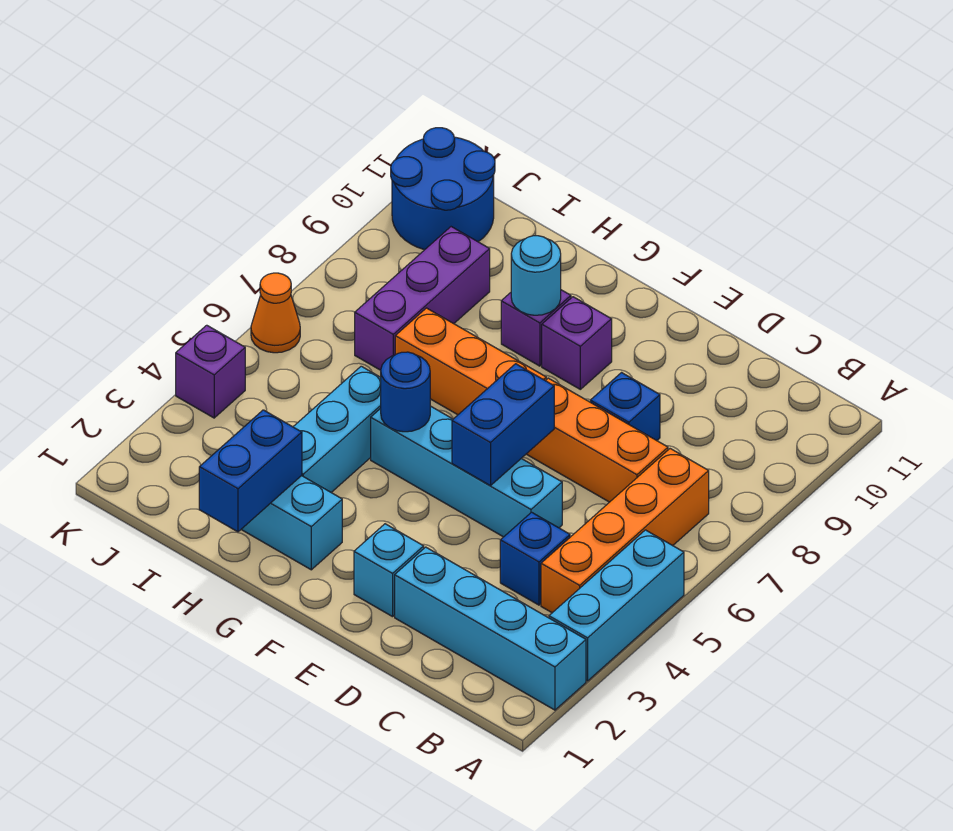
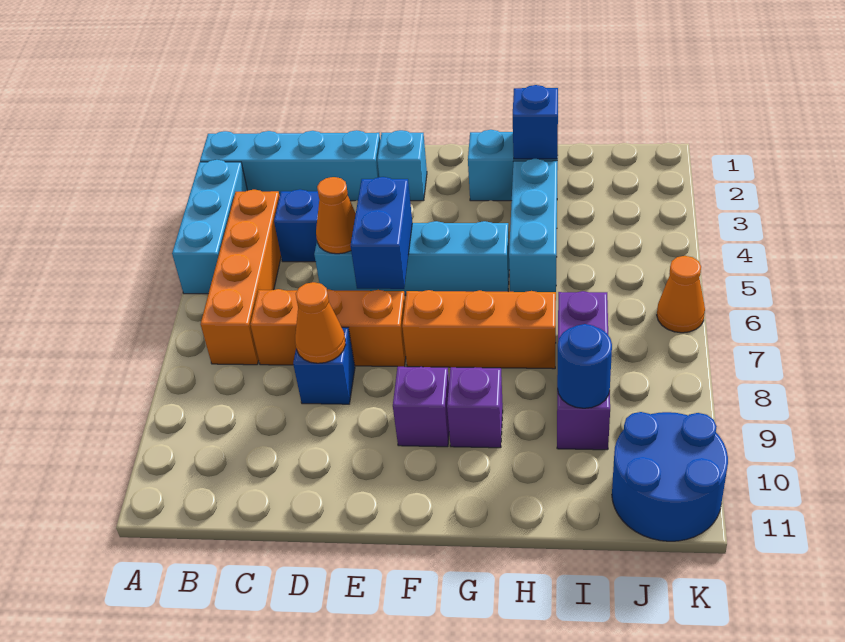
none -> orange 1x1 cone [316,177,356,254]
none -> orange 1x1 cone [295,282,346,363]
blue 1x1 round brick [381,352,430,432] -> blue 1x1 round brick moved to [557,324,612,408]
cyan 1x1 round brick [511,236,561,315] -> none
blue 1x2 brick [199,410,302,532] -> blue 1x1 brick [513,85,558,159]
purple 1x1 brick [176,325,245,418] -> none

